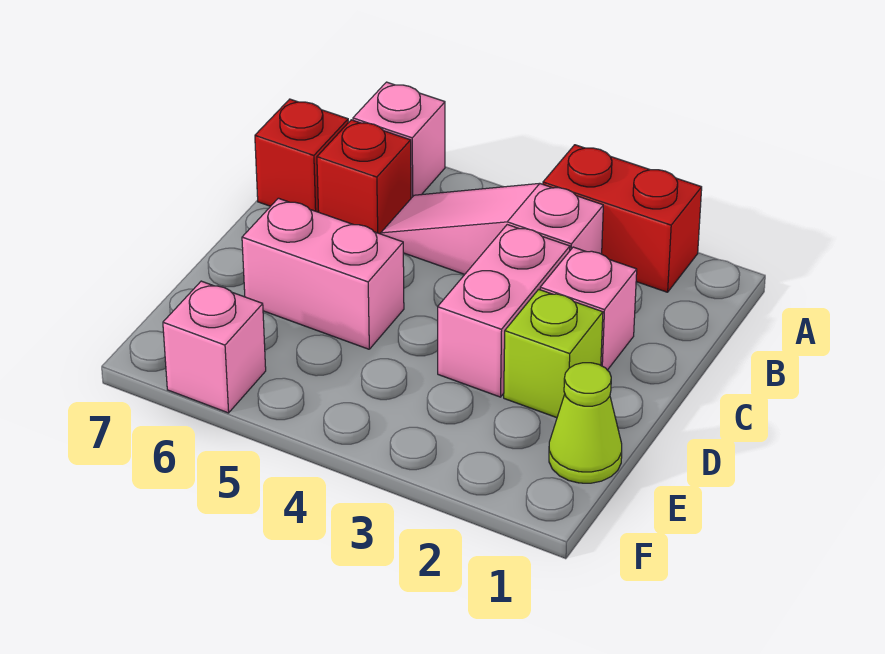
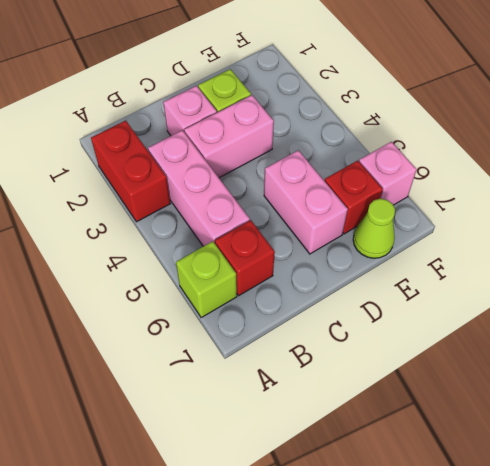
pink 1x1 brick [353,82,445,198] -> lime 1x1 brick [176,241,237,318]
pink 1x3 slope [381,183,603,274] -> pink 1x3 brick [148,130,250,246]
red 1x1 brick [255,99,348,212] -> red 1x1 brick moved to [325,161,383,234]
lime 1x1 cone [549,363,622,483] -> lime 1x1 cone moved to [353,199,395,258]

